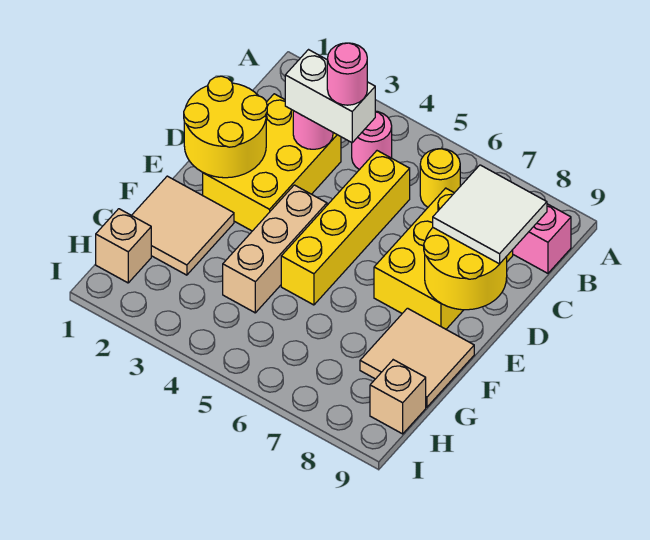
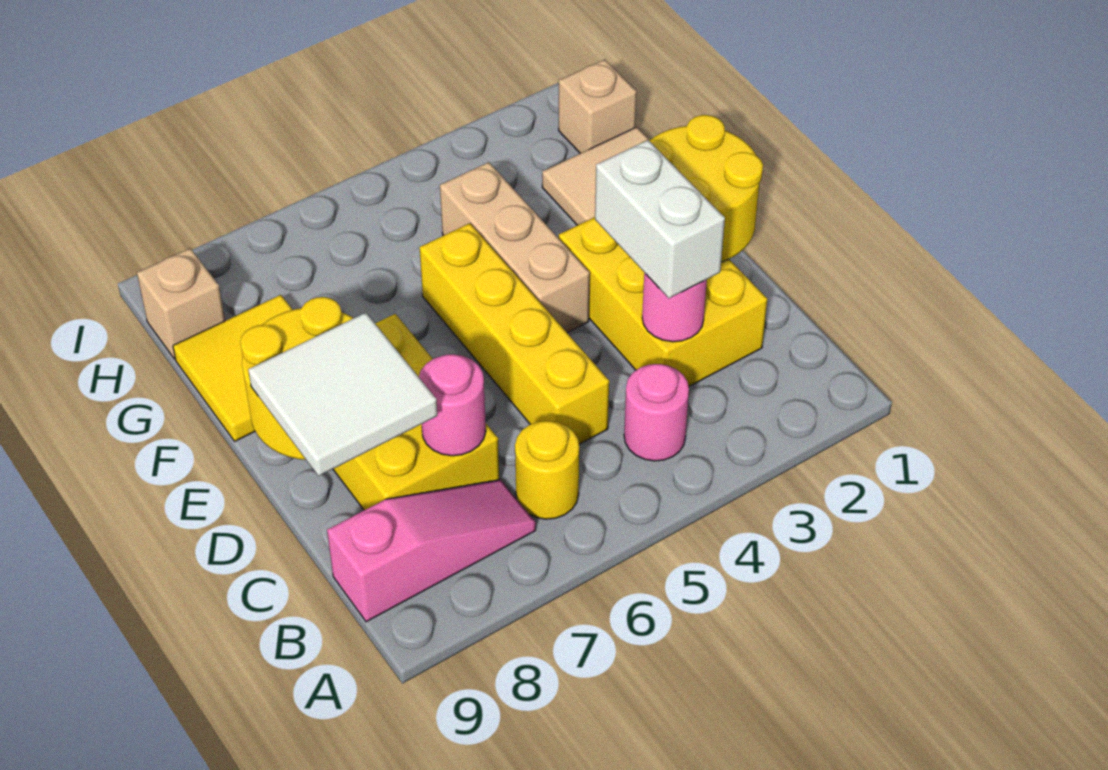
white 1x2 brick [285,50,375,143] -> white 1x2 brick turned to [595,140,725,298]
pink 1x1 round brick [327,43,367,105] -> pink 1x1 round brick moved to [419,354,486,456]
tan 2x2 tile [360,308,474,407] -> yellow 2x2 tile [173,295,293,441]

